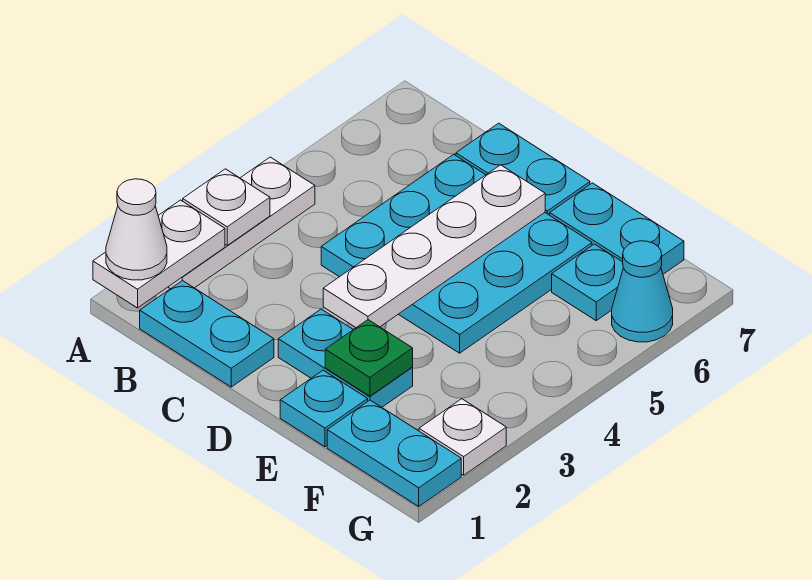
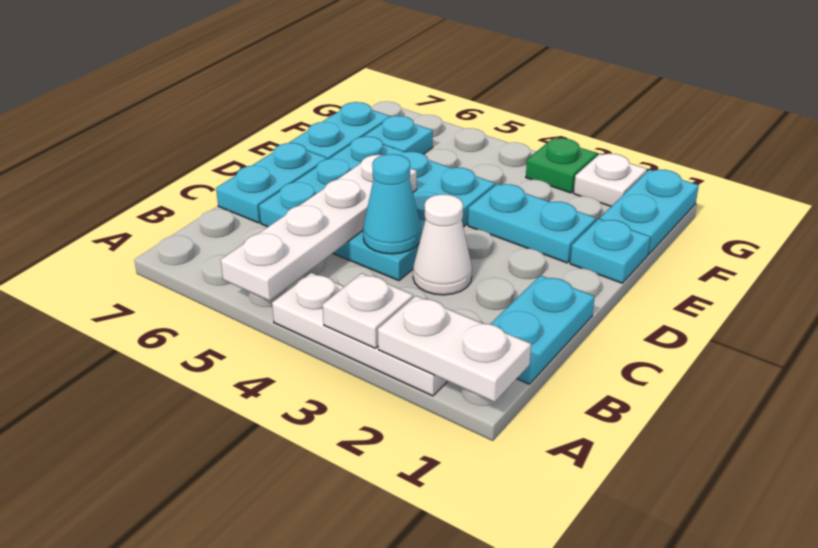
white 1x1 cone [106,179,167,280] -> white 1x1 cone moved to [413,194,472,295]
cyan 1x2 plate [278,309,413,407] -> cyan 1x2 plate turned to [468,184,596,263]
white 1x4 plate [323,165,545,327] -> white 1x4 plate turned to [221,155,417,301]
green 1x1 plate [325,320,413,396] -> green 1x1 plate moved to [526,138,597,193]
cyan 1x1 cone [612,241,673,342] -> cyan 1x1 cone moved to [363,154,421,254]

